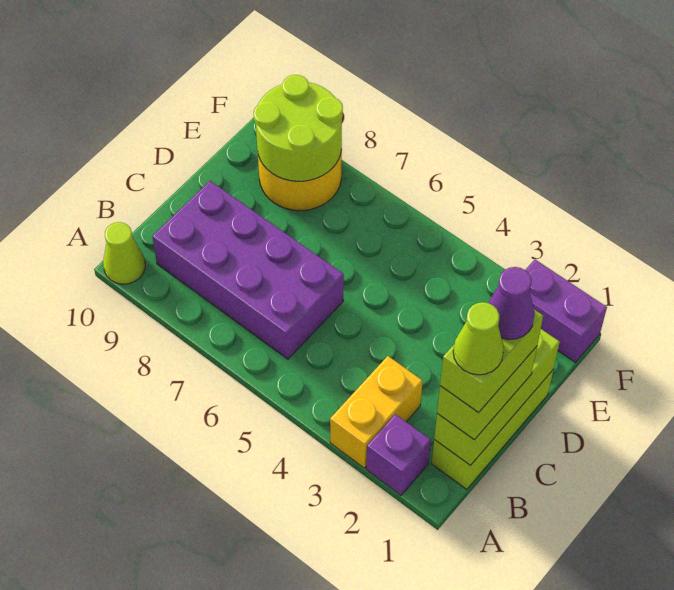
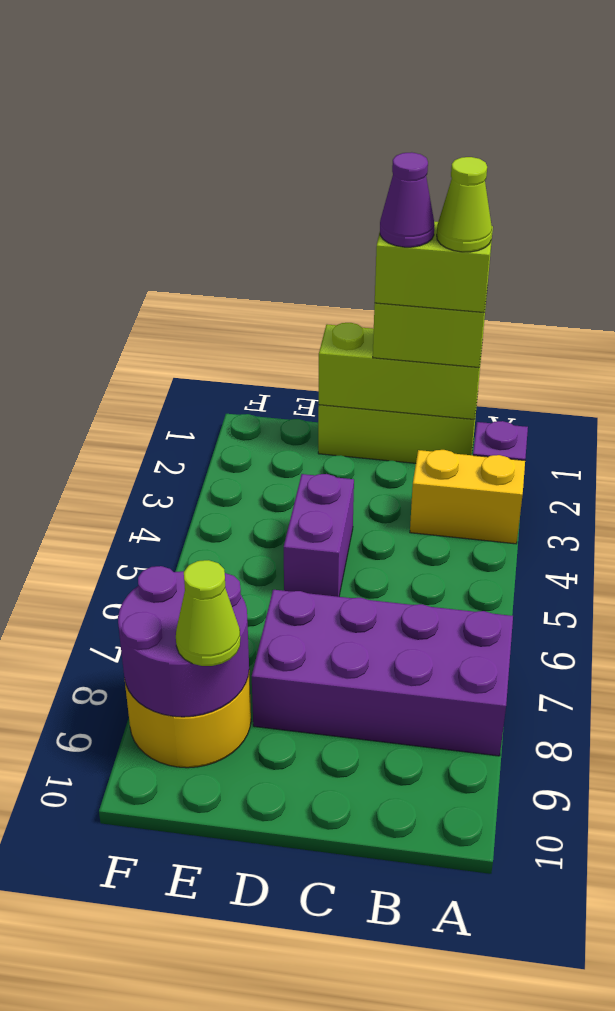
lime 1x1 cone [103,222,145,284] -> lime 1x1 cone moved to [176,560,240,666]
purple 2x4 brick [152,181,344,359] -> purple 2x4 brick turned to [252,590,513,756]
lime 2x2 round brick [254,75,343,181] -> purple 2x2 round brick [118,566,249,717]
purple 1x2 brick [526,260,607,362] -> purple 1x2 brick moved to [284,474,354,597]

